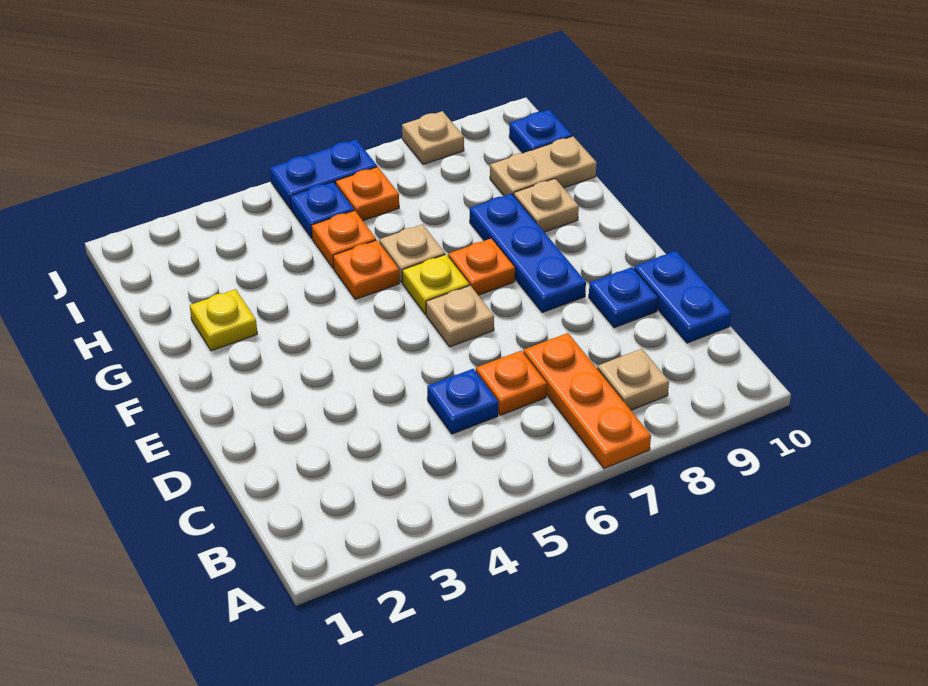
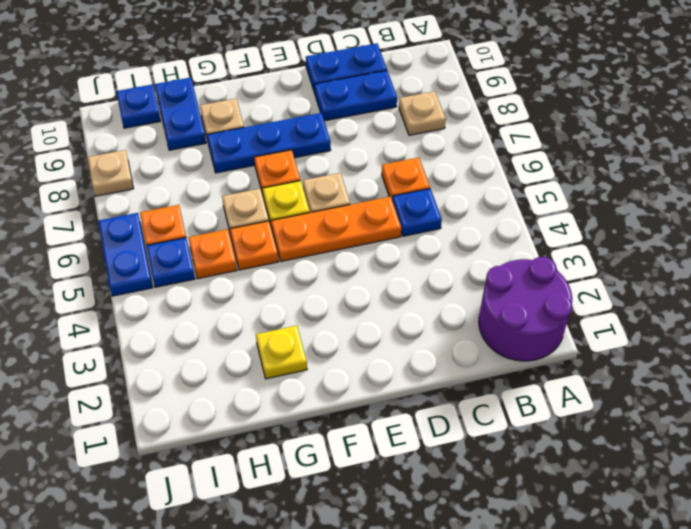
none -> purple 2x2 round brick [479,257,572,361]
orange 1x3 plate [523,333,651,469] -> orange 1x3 plate moved to [271,196,401,261]
blue 1x1 plate [589,267,658,328] -> blue 1x2 plate [314,71,397,121]
tan 1x2 plate [490,136,597,196] -> blue 1x2 plate [155,77,206,150]

